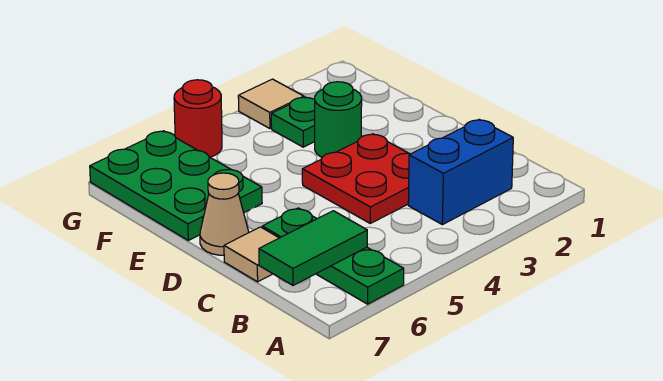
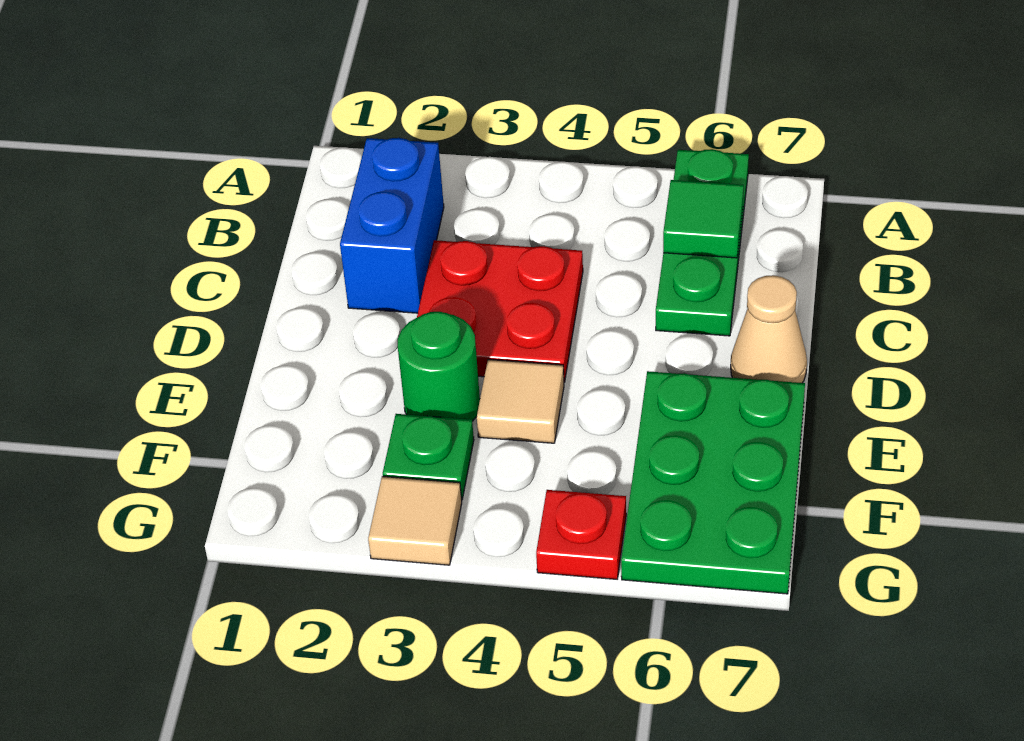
blue 1x2 brick [408,120,513,225] -> blue 1x2 brick turned to [340,138,444,313]
green 1x2 tile [259,211,367,285] -> green 1x1 tile [663,180,744,258]
tan 1x1 tile [224,227,279,282] -> tan 1x1 tile moved to [477,360,564,443]
red 1x1 round brick [174,80,222,157] -> red 1x1 plate [536,490,626,579]

